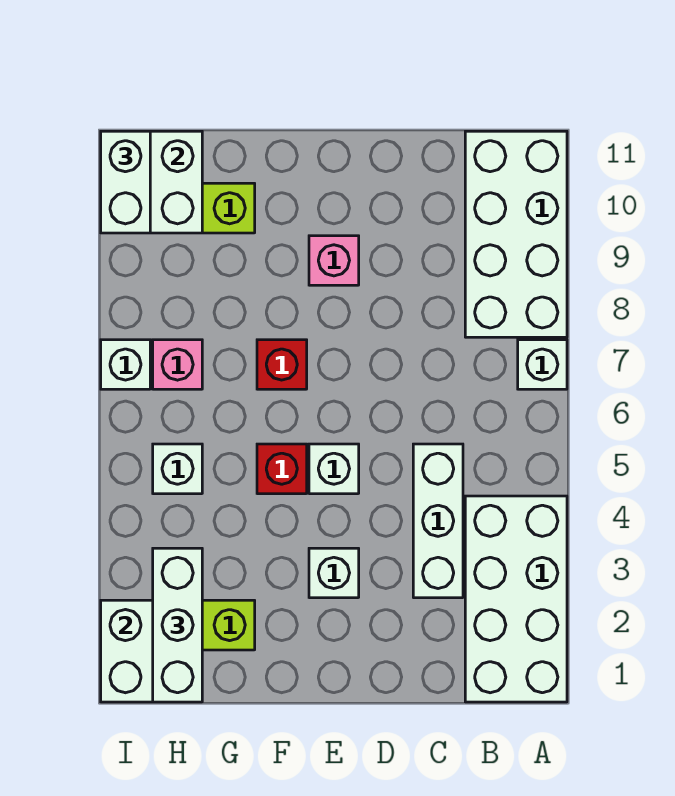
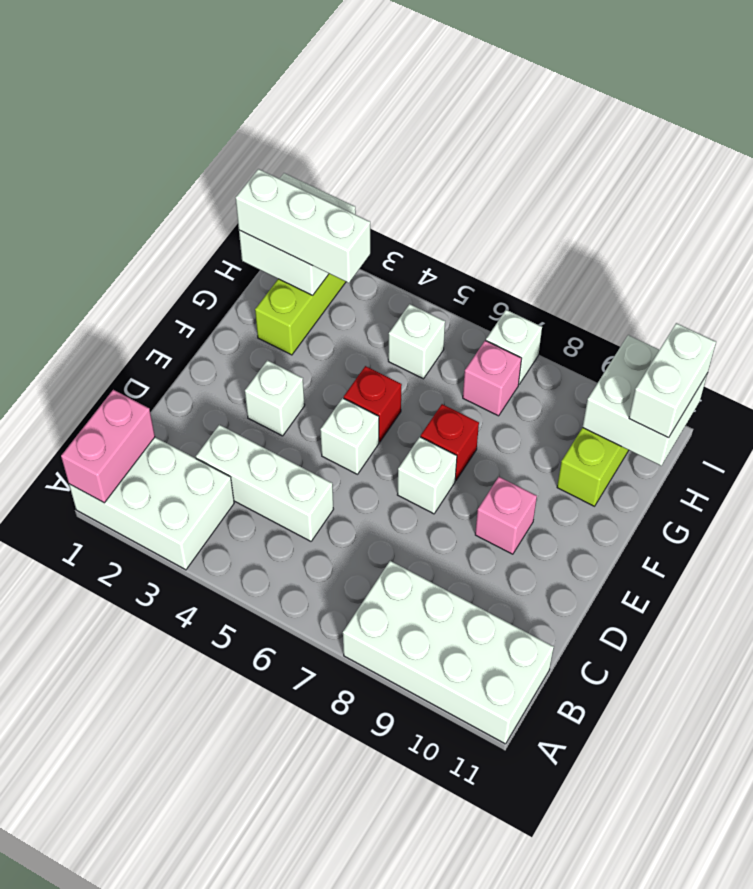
white 2x4 brick [465,496,567,702] -> white 2x3 brick [69,437,234,570]
none -> pink 1x2 brick [61,390,155,503]
white 1x1 brick [518,340,567,389] -> white 1x1 brick moved to [397,437,457,514]
white 1x2 brick [101,131,150,233] -> white 1x2 brick turned to [629,323,716,438]

